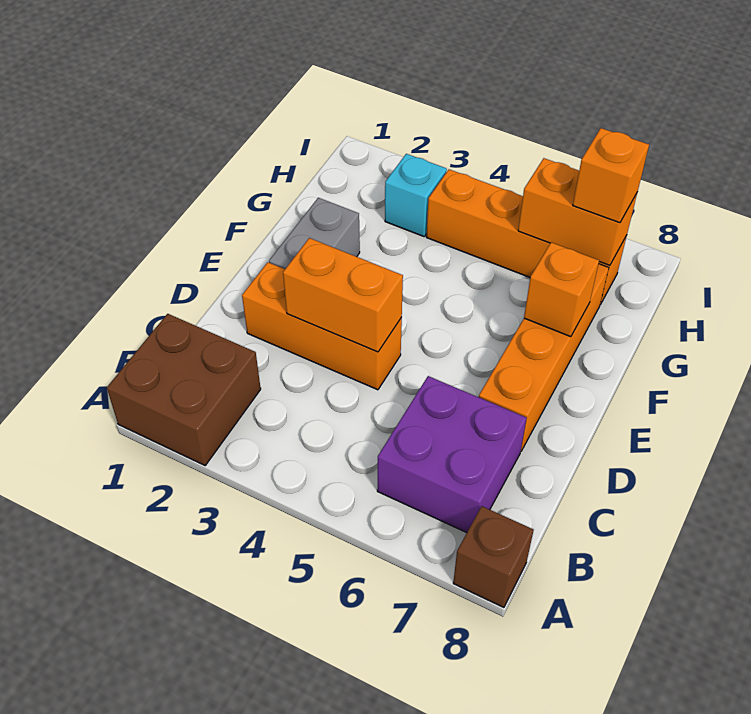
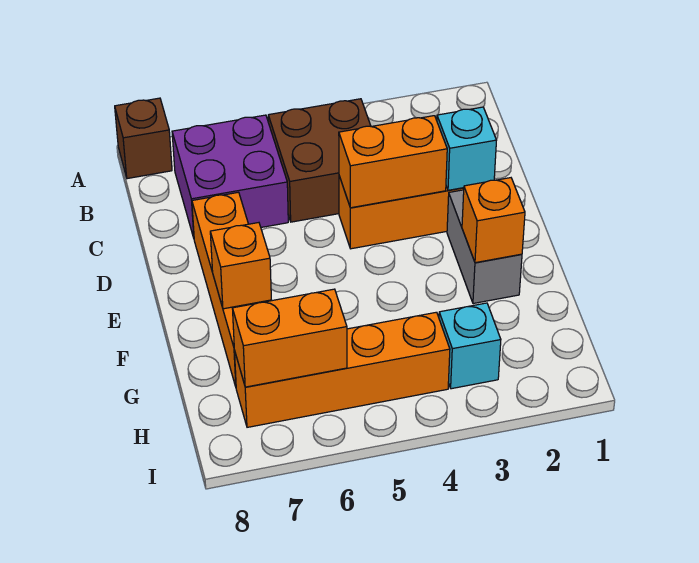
brown 2x2 brick [107,314,261,465] -> brown 2x2 brick moved to [268,99,371,222]
none -> cyan 1x1 brick [437,107,497,190]
orange 1x1 brick [573,128,649,223] -> orange 1x1 brick moved to [462,178,525,263]

